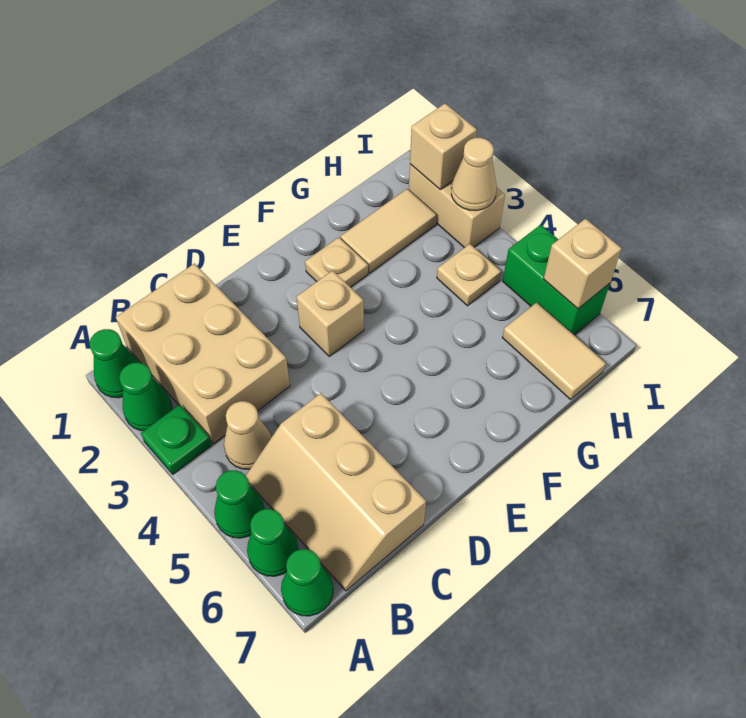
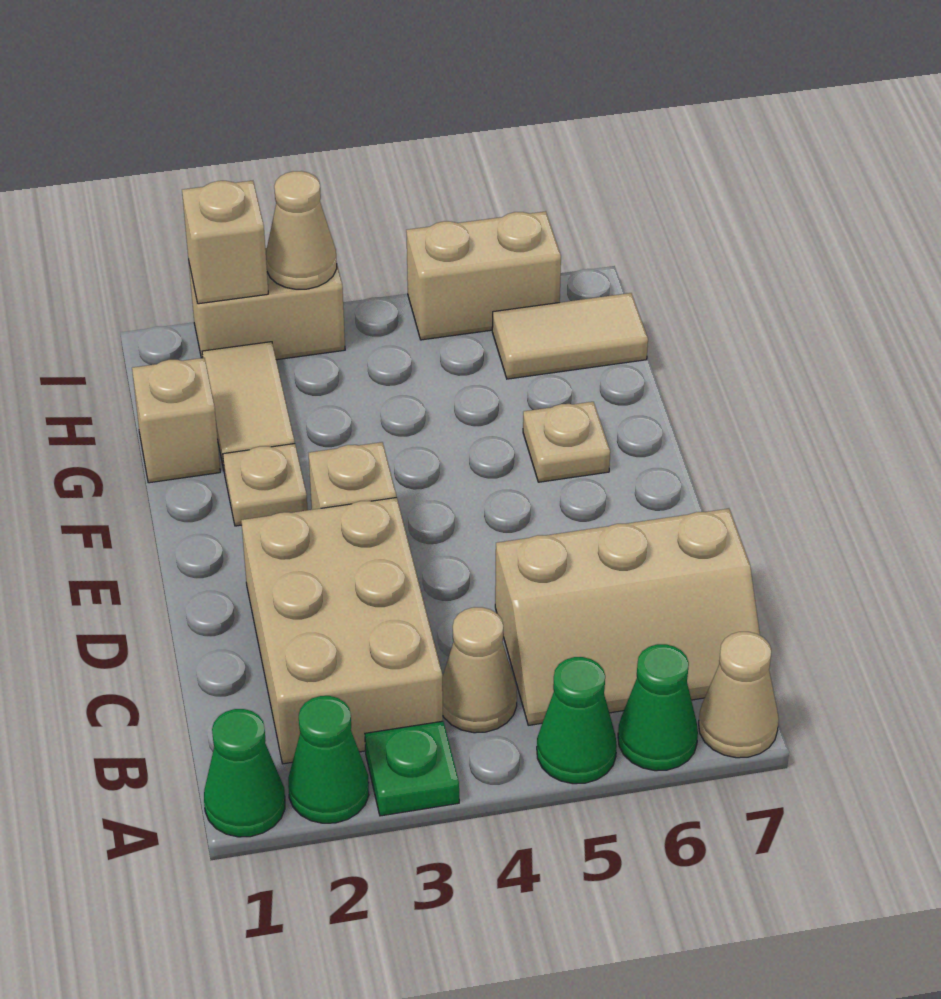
green 1x1 cone [281,549,333,616] -> tan 1x1 cone [699,632,779,758]
tan 2x3 brick [116,264,290,443] -> tan 2x3 brick turned to [241,497,443,764]
tan 1x1 plate [437,244,501,306] -> tan 1x1 plate moved to [523,402,610,482]
green 1x2 brick [503,225,610,335] -> tan 1x2 brick [406,211,561,340]
tan 1x1 brick [544,219,622,309] -> tan 1x1 brick moved to [132,358,220,483]

